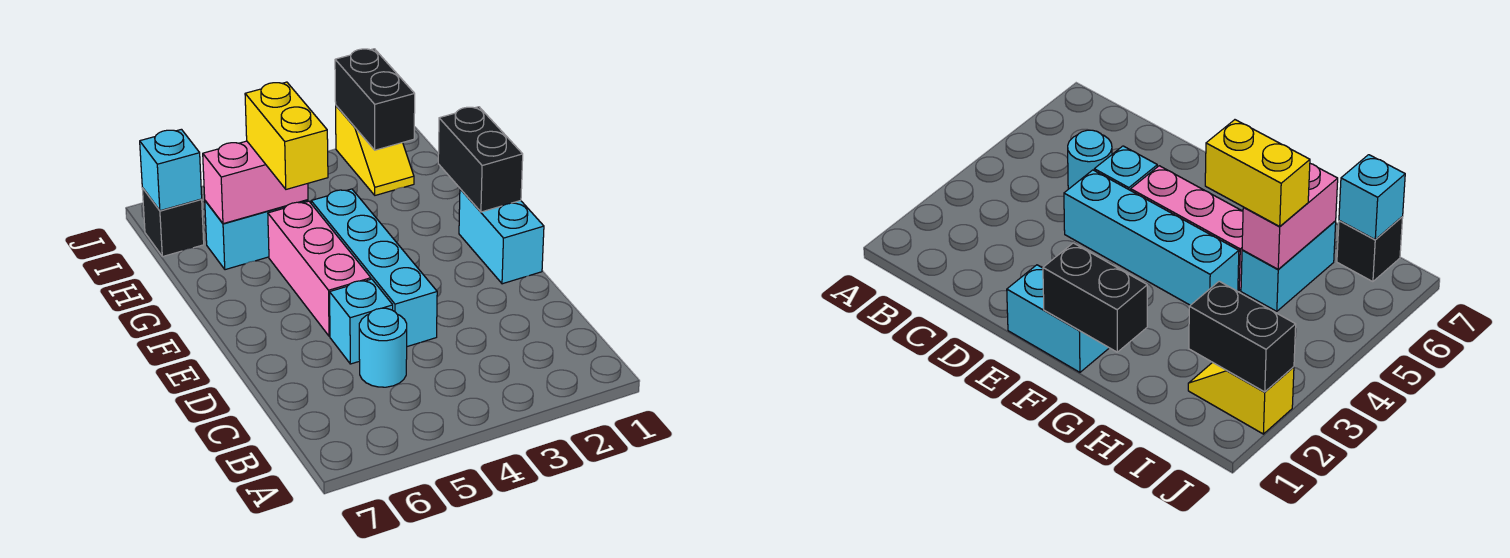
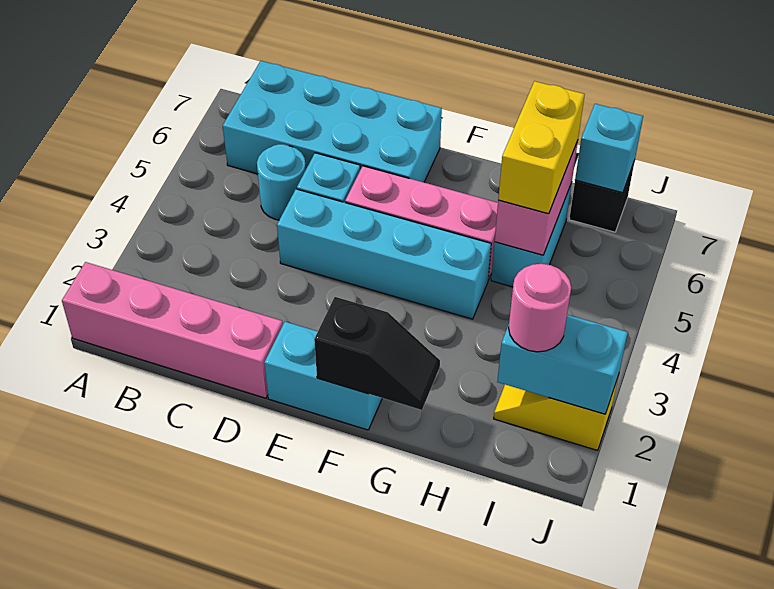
none -> pink 1x4 brick [62,262,283,398]
none -> cyan 2x4 brick [223,61,442,182]
black 1x2 brick [438,107,523,212] -> black 1x2 slope [314,297,440,410]
yellow 1x2 brick [245,82,328,189] -> yellow 1x2 brick turned to [498,81,585,214]
black 1x2 brick [335,49,415,150] -> cyan 1x2 brick [497,315,628,414]
none -> pink 1x1 round brick [509,264,571,352]

